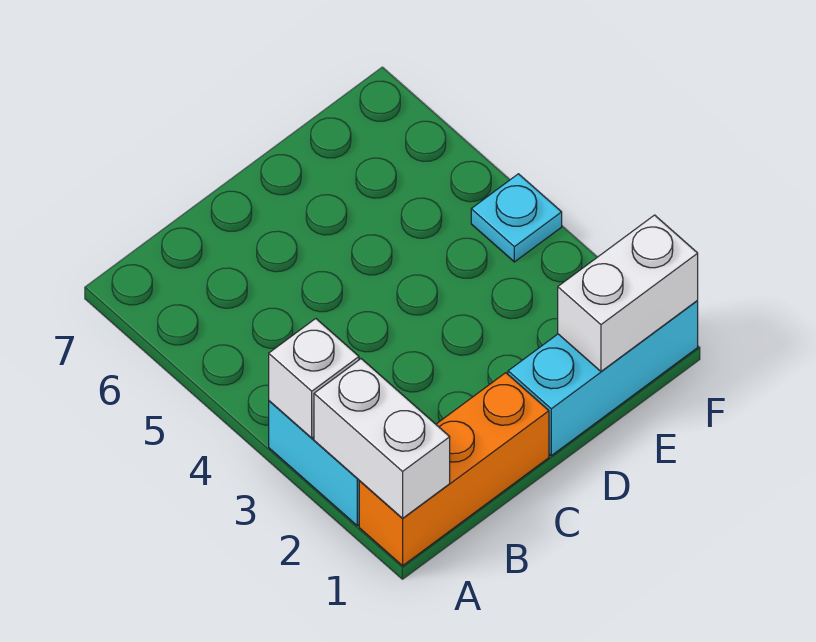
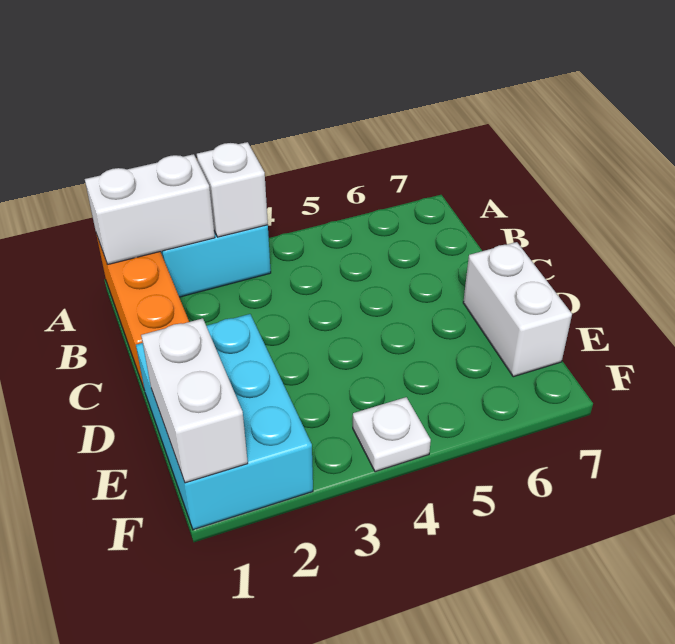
cyan 1x3 brick [508,301,698,456] -> cyan 2x3 brick [136,314,313,530]
none -> white 1x2 brick [463,242,572,377]
cyan 1x1 plate [471,174,562,262] -> white 1x1 plate [353,397,431,472]

